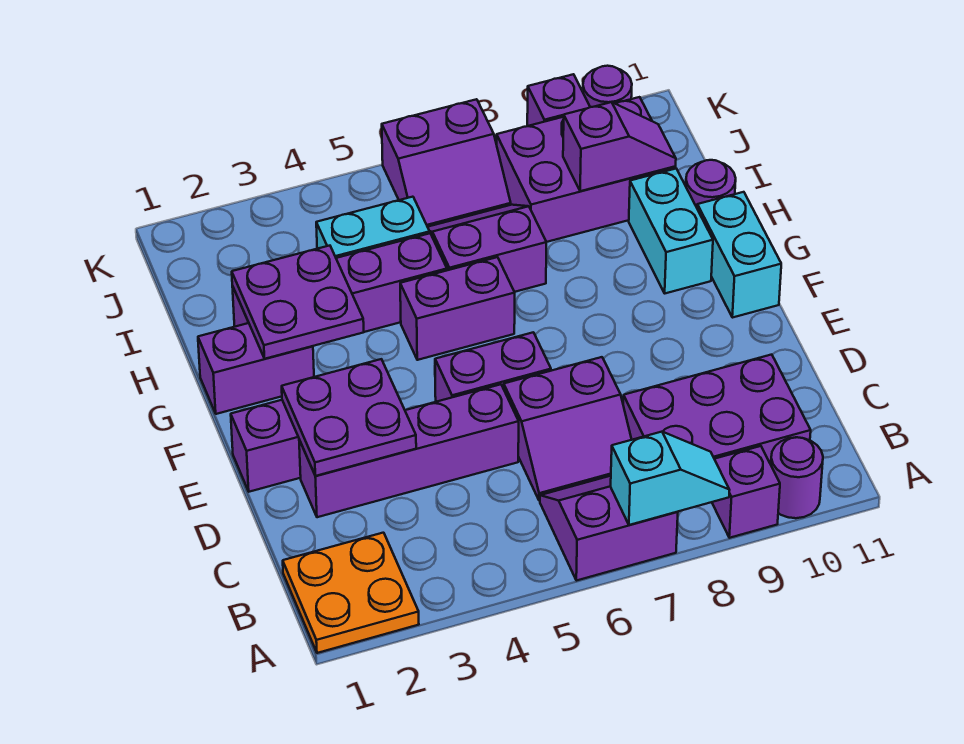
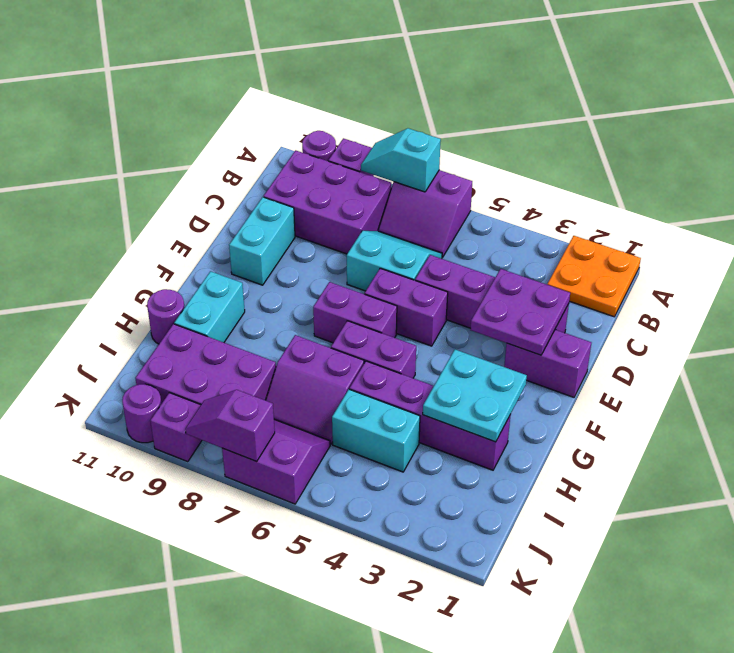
purple 2x2 slope [504,357,632,501] -> cyan 2x2 slope [347,231,442,291]
cyan 1x2 brick [697,192,781,318] -> cyan 1x2 brick moved to [229,197,295,285]
purple 1x2 brick [198,323,314,414] -> purple 1x2 brick moved to [313,282,397,343]
purple 2x2 plate [232,246,364,359] -> cyan 2x2 plate [423,350,527,442]
purple 1x2 slope [563,102,676,191] -> purple 1x2 slope moved to [185,390,275,461]

